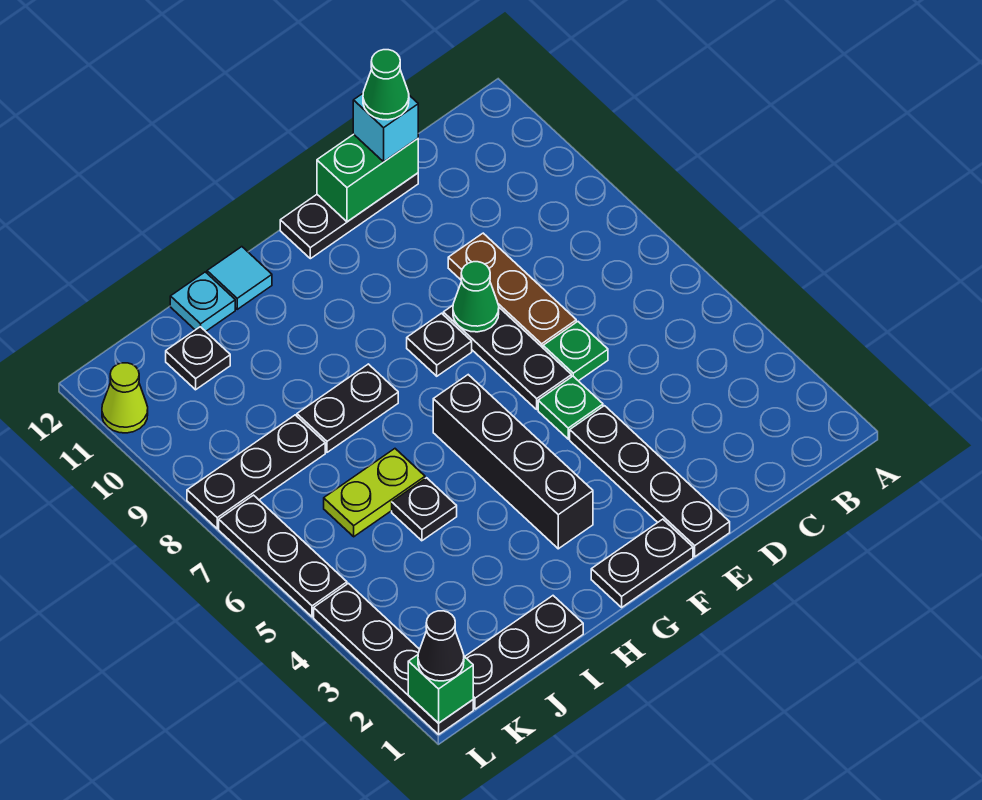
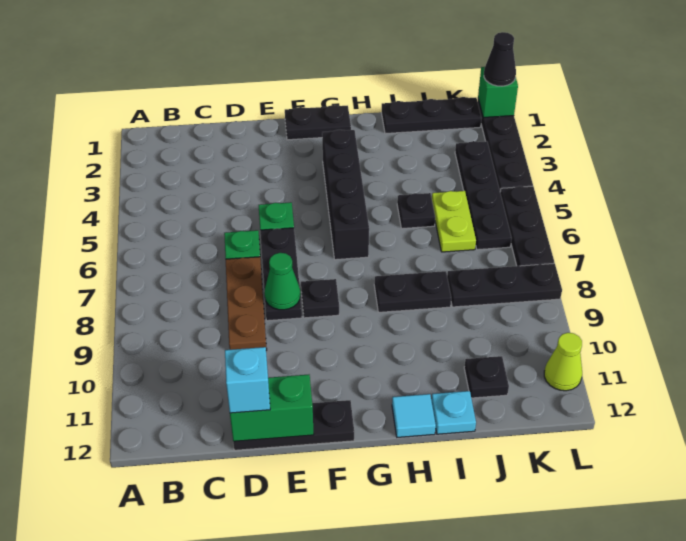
green 1x1 cone [363,50,409,120] -> none
black 1x4 plate [570,406,730,557] -> black 1x4 plate moved to [455,141,512,250]
lime 1x2 plate [324,449,425,537] -> lime 1x2 plate turned to [432,191,476,252]

